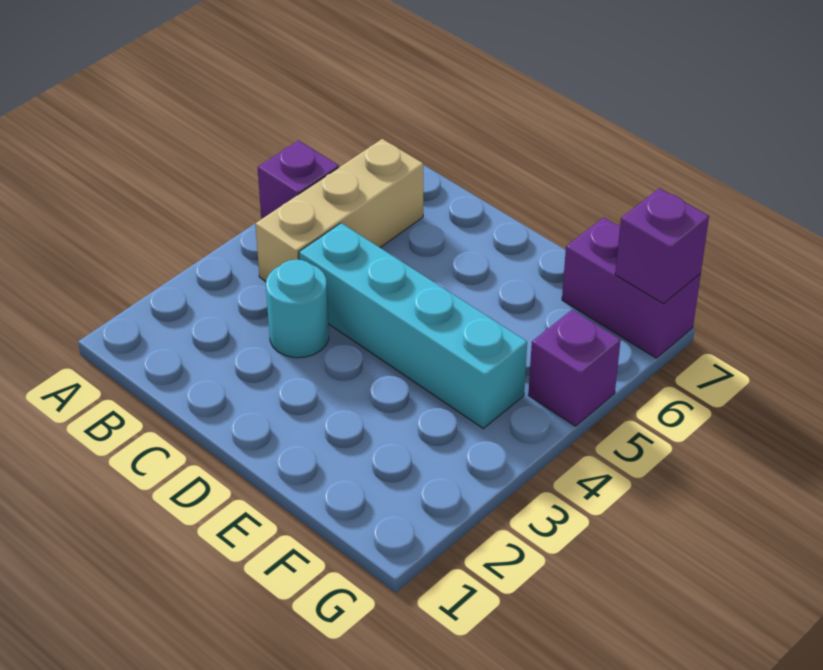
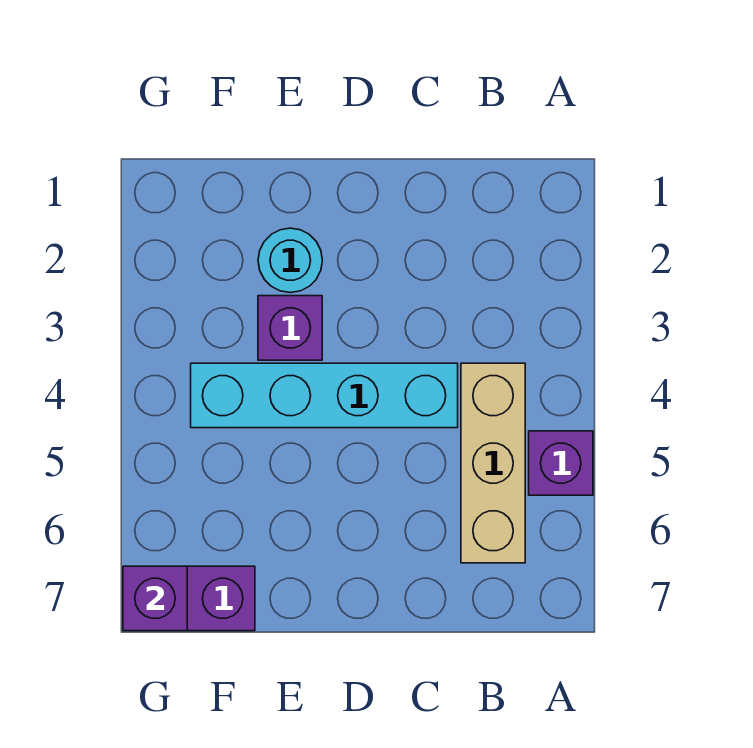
cyan 1x1 round brick [266,260,329,358] -> cyan 1x1 round brick moved to [258,228,322,293]
purple 1x1 brick [528,310,621,426] -> purple 1x1 brick moved to [258,296,322,360]

